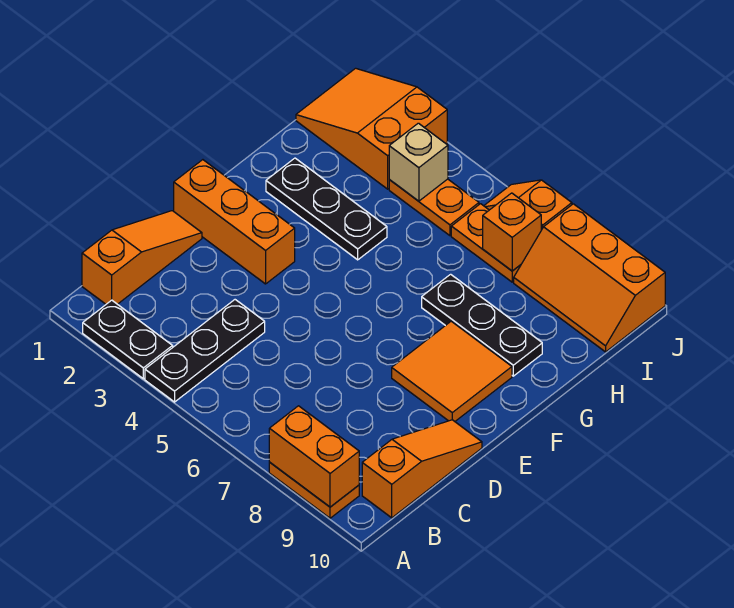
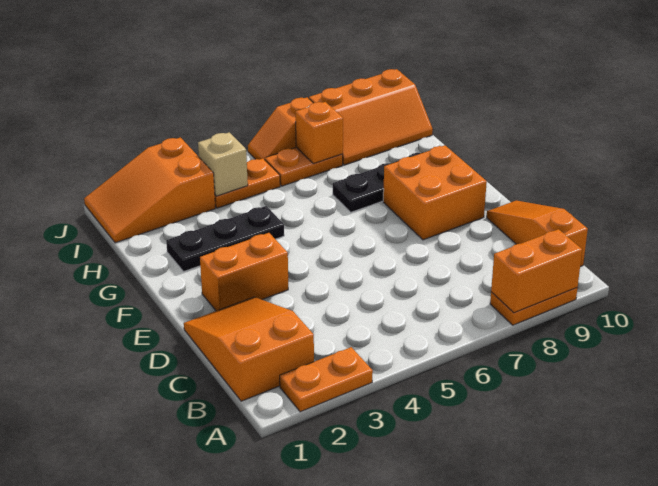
black 1x2 plate [83,300,173,379] -> orange 1x2 plate [280,347,373,412]
black 1x3 plate [145,300,265,402] -> none
orange 1x3 slope [82,211,202,304] -> orange 2x3 slope [184,297,314,401]
orange 1x3 brick [174,160,295,284] -> orange 1x2 brick [200,233,288,311]
orange 2x2 tile [392,321,512,421] -> orange 2x2 brick [383,145,487,240]

